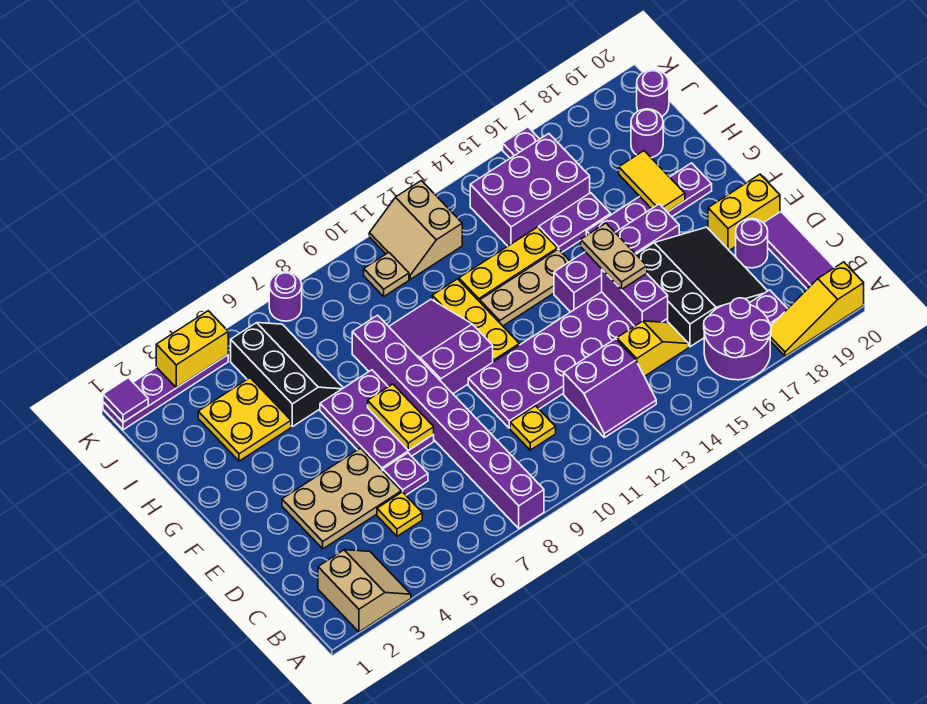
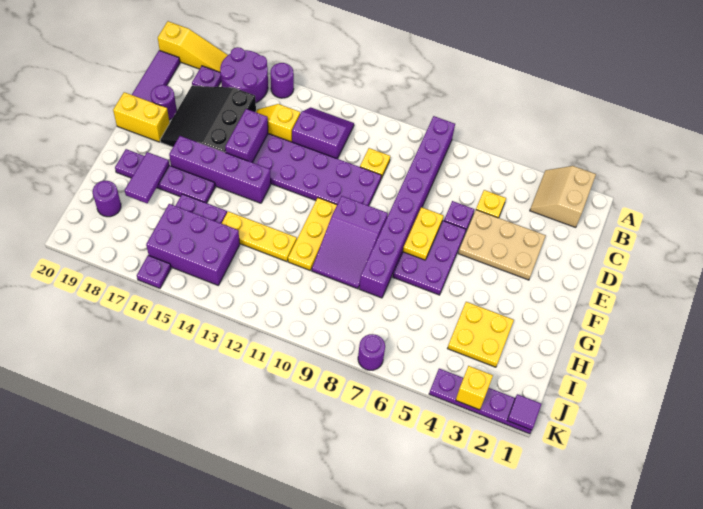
tan 1x2 plate [581,223,647,289] -> none
tan 1x3 plate [480,249,570,326] -> none
yellow 1x2 tile [619,151,685,212] -> purple 1x2 tile [125,152,169,203]
black 2x3 slope [231,323,343,427] -> none
tan 1x1 plate [364,253,409,296] -> none
tan 2x2 slope [369,181,462,279] -> none
purple 1x1 round brick [637,70,669,117] -> purple 1x1 round brick moved to [271,63,294,98]
yellow 1x2 brick [156,311,228,388] -> yellow 1x1 brick [456,366,493,410]

